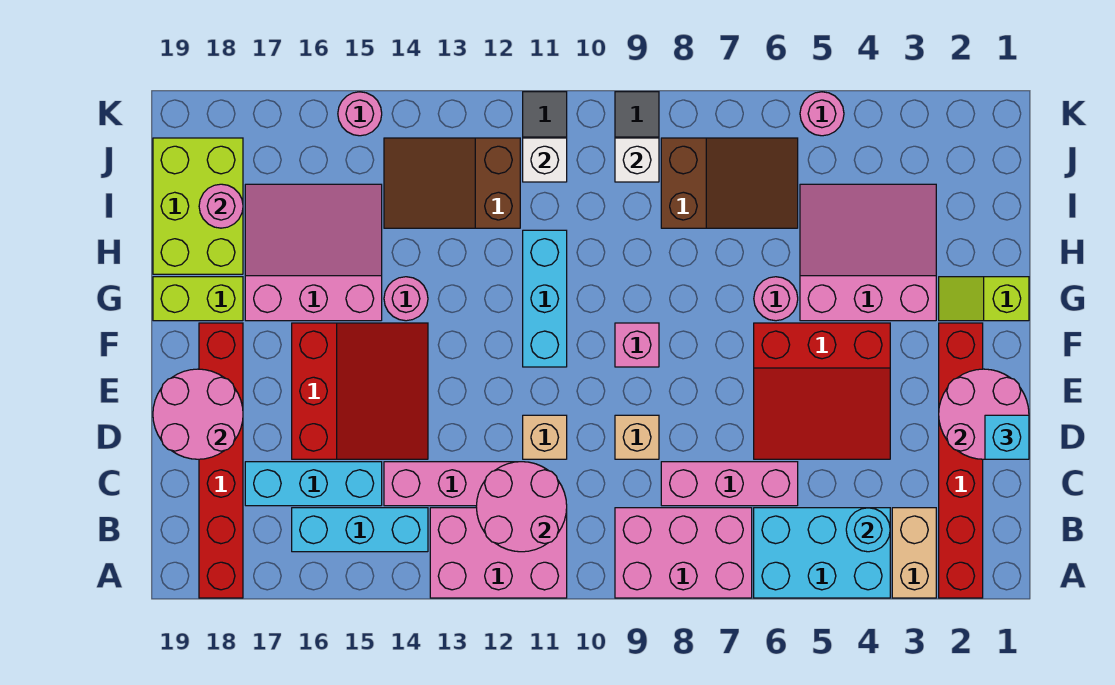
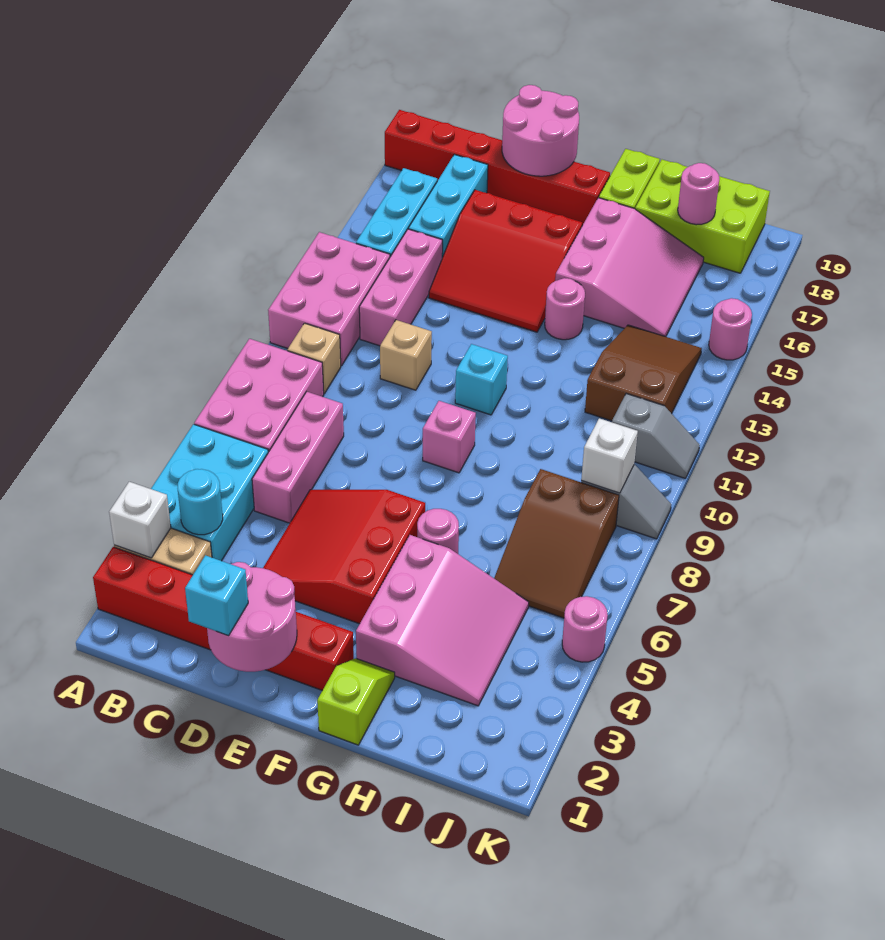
pink 2x2 round brick [476,462,567,552] -> none
tan 1x1 brick [615,415,659,459] -> tan 1x1 brick moved to [288,323,341,394]
cyan 1x3 brick [523,230,567,367] -> cyan 1x1 brick [455,344,508,415]
white 1x1 brick [523,138,567,182] -> white 1x1 brick moved to [109,482,171,558]

